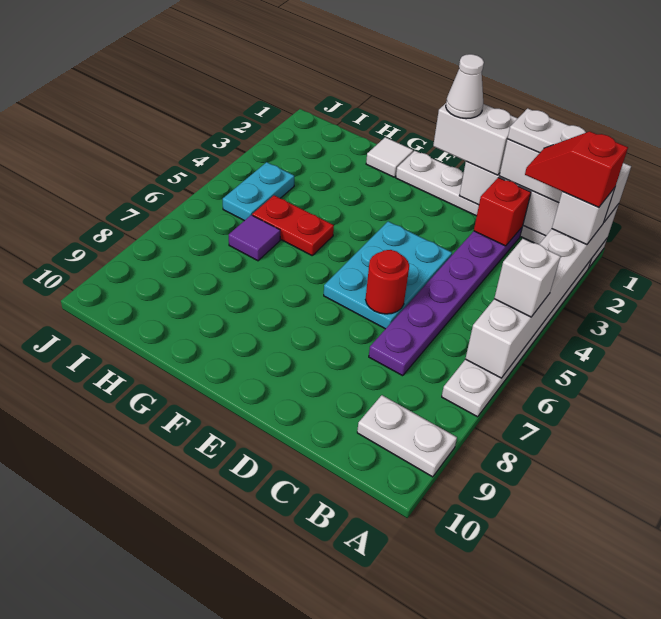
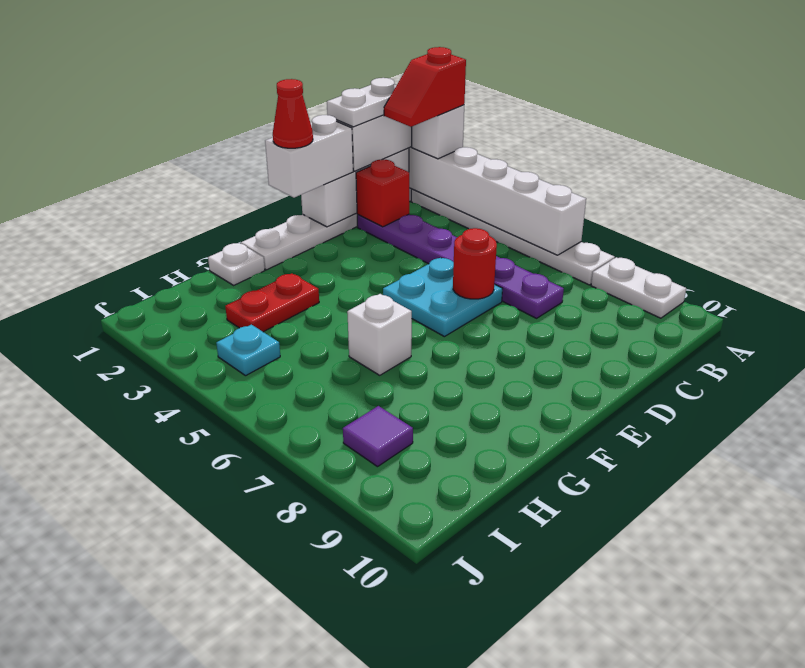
white 1x1 brick [494,239,561,317] -> white 1x1 brick moved to [347,294,412,375]
white 1x2 plate [357,395,457,477] -> white 1x2 plate turned to [591,257,686,318]
cyan 2x3 plate [324,221,452,329] -> cyan 2x2 plate [383,258,502,337]
white 1x1 cone [446,54,484,119] -> red 1x1 cone [273,79,313,148]
white 1x1 tile [366,137,413,177] -> white 1x1 plate [208,243,265,285]
red 1x2 plate [252,195,334,255] -> red 1x2 plate moved to [225,273,319,332]
purple 1x1 tile [229,215,280,261] -> purple 1x1 tile moved to [343,406,413,467]
cyan 1x2 plate [223,162,294,221] -> cyan 1x1 plate [216,325,280,376]

